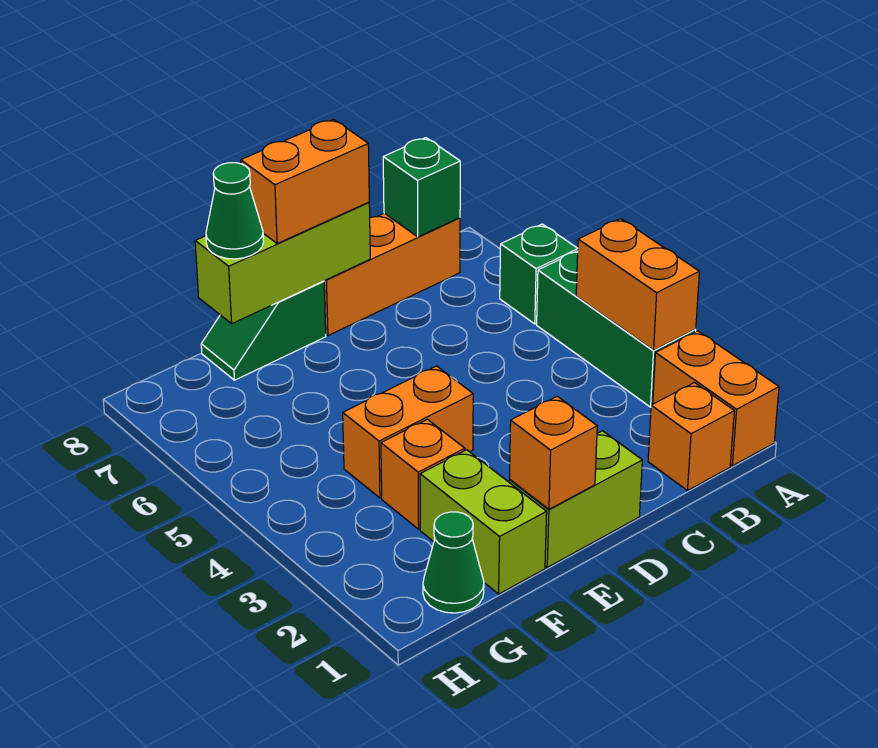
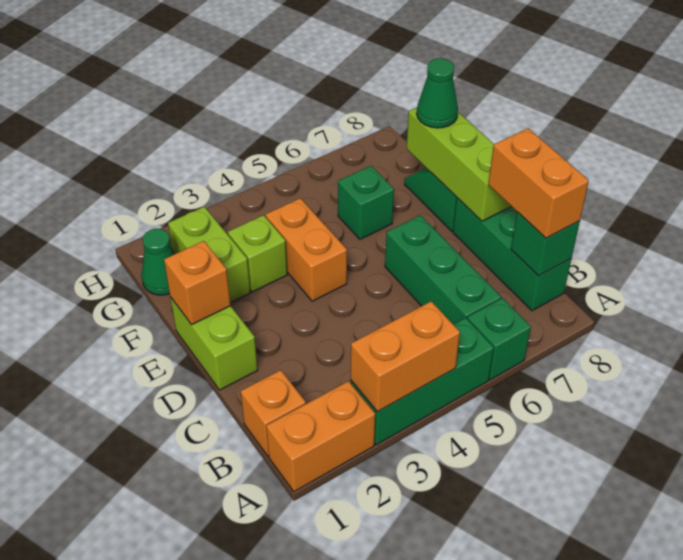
none -> green 1x3 brick [385,215,501,324]
orange 1x3 brick [324,213,460,336] -> green 1x3 brick [453,198,571,311]
orange 1x2 brick [241,119,369,243] -> orange 1x2 brick moved to [488,128,589,238]
lime 1x2 brick [420,450,547,594] -> lime 1x2 brick turned to [168,207,250,303]
orange 1x1 brick [381,419,465,529] -> lime 1x1 brick [228,215,287,292]
none -> green 1x1 brick [338,166,394,239]

